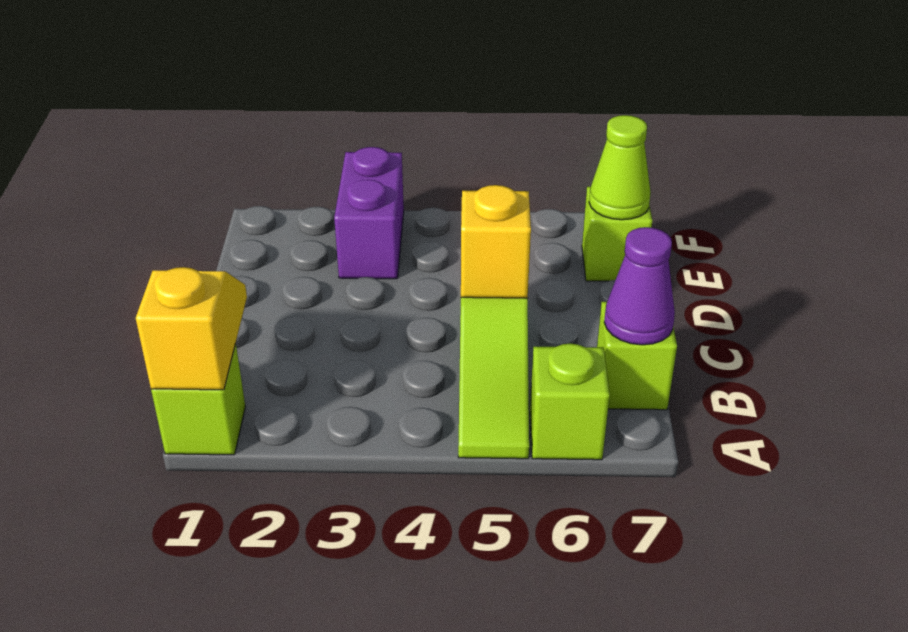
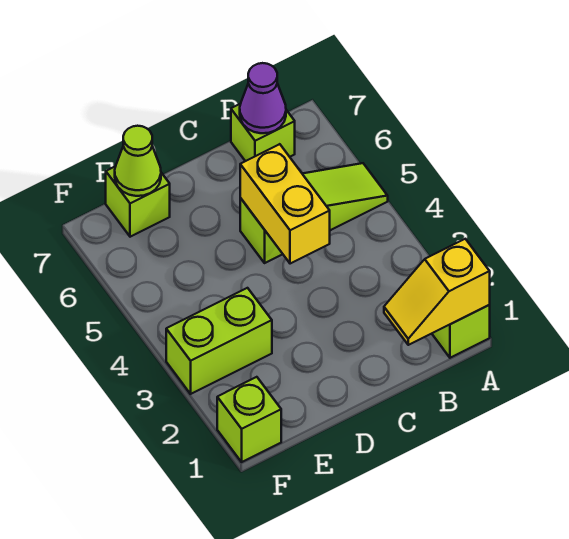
lime 1x1 brick [530,343,610,460] -> lime 1x1 brick moved to [217,377,281,462]
yellow 1x1 brick [461,185,531,298] -> yellow 1x2 brick [240,144,330,264]
purple 1x2 brick [334,147,404,279] -> lime 1x2 brick [166,288,272,394]

